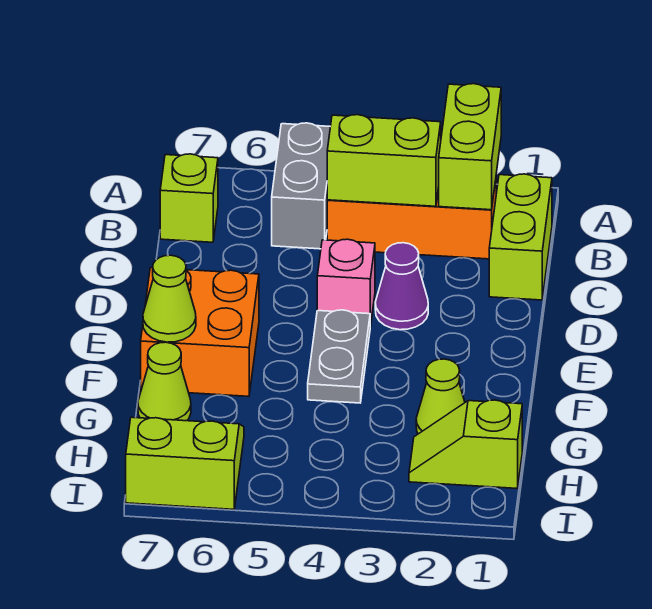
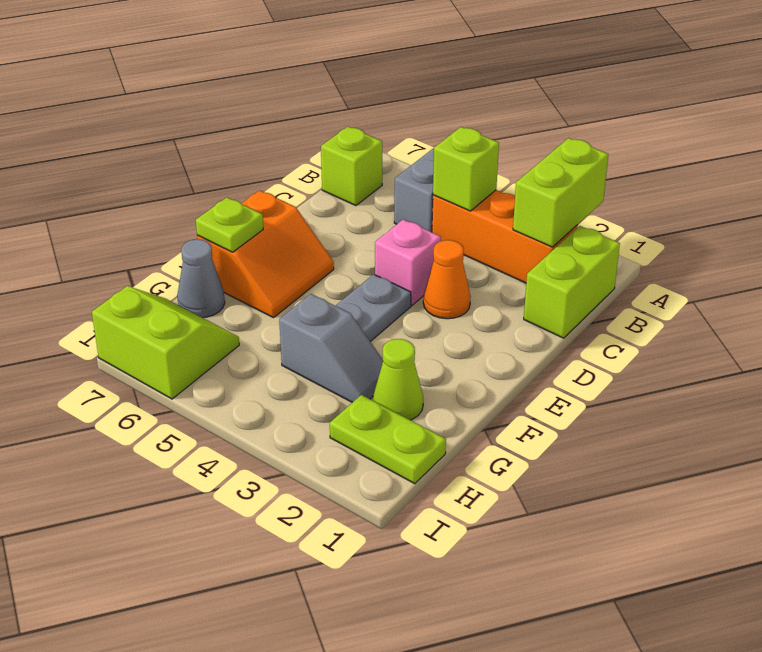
lime 1x2 brick [327,115,441,206] -> lime 1x1 brick [433,127,499,211]
purple 1x1 cone [375,243,428,330] -> orange 1x1 cone [423,240,471,319]
orange 2x2 brick [141,268,259,396] -> orange 2x2 slope [197,190,334,318]
lime 1x1 cone [143,255,196,342] -> lime 1x1 plate [196,197,263,252]
none -> grey 1x2 slope [279,294,383,402]
lime 1x1 cone [138,342,191,421] -> grey 1x1 cone [177,239,225,318]
lime 1x2 slope [409,400,522,488] -> lime 1x2 plate [330,395,446,484]

